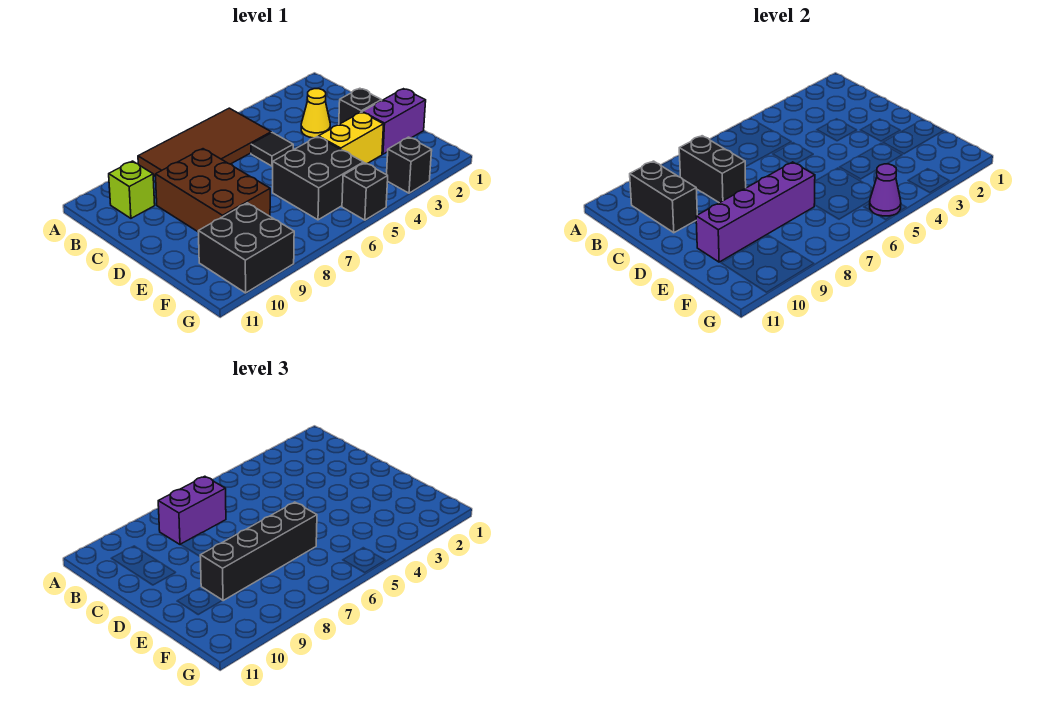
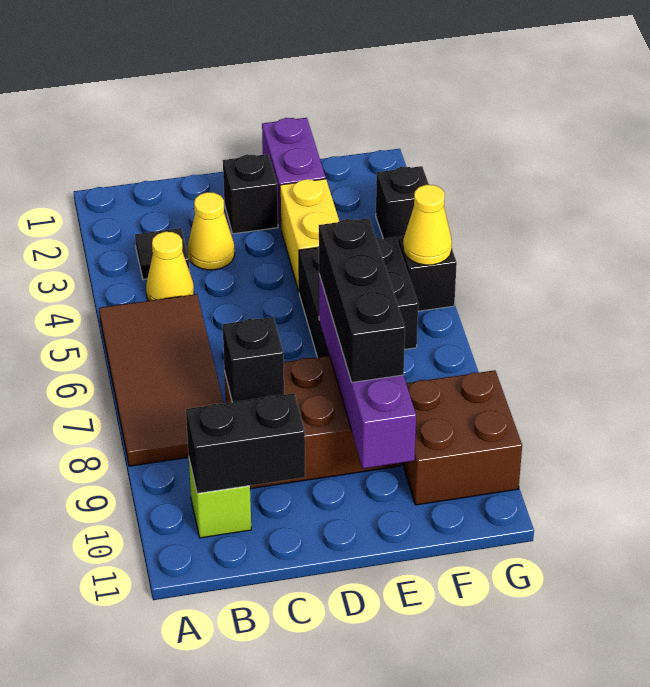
none -> yellow 1x1 cone [146,232,194,301]
purple 1x2 brick [158,476,226,544] -> none
black 1x2 brick [679,136,746,203] -> black 1x1 brick [223,317,284,402]
black 1x1 tile [251,133,293,166] -> black 1x1 tile moved to [135,228,190,280]
black 1x4 brick [200,502,317,601] -> black 1x3 brick [319,218,405,382]
black 2x2 brick [198,203,294,293] -> brown 2x2 brick [403,370,522,505]
purple 1x1 cone [870,164,901,216] -> yellow 1x1 cone [403,185,452,265]

